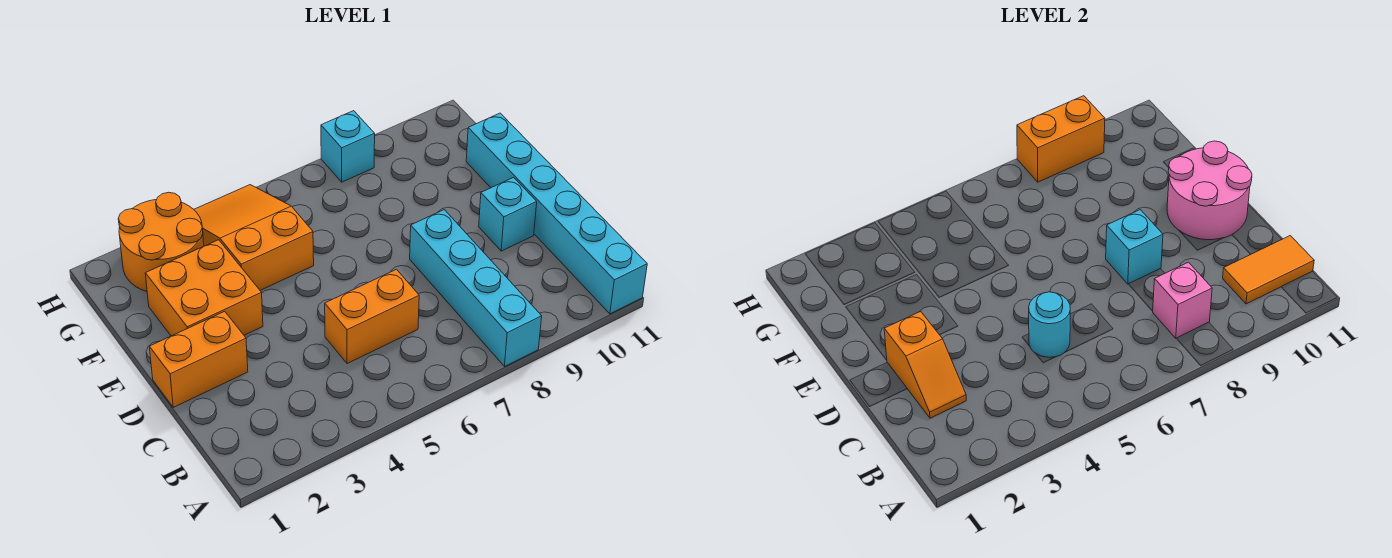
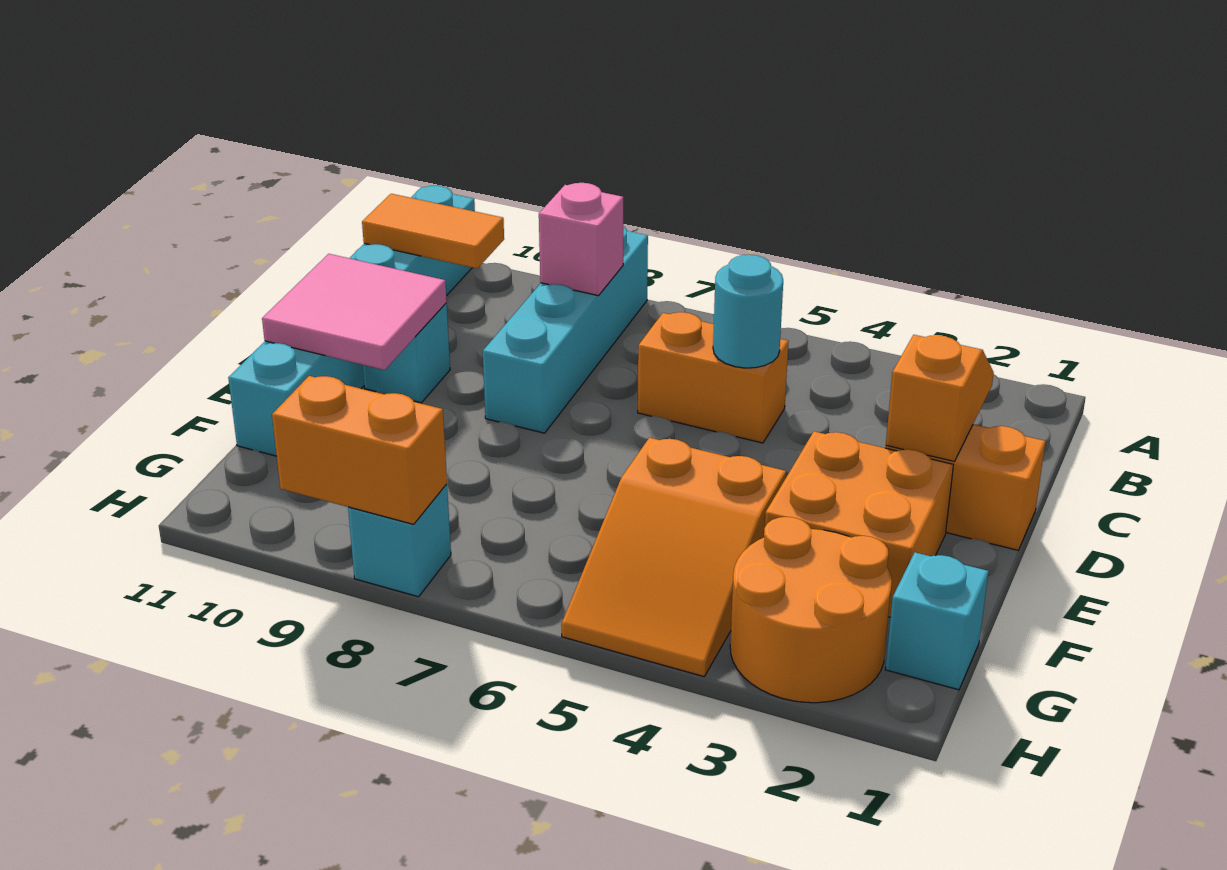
cyan 1x1 brick [1106,210,1163,284] -> cyan 1x1 brick moved to [885,552,988,690]
pink 2x2 round brick [1167,141,1252,240] -> pink 2x2 tile [262,254,447,370]

